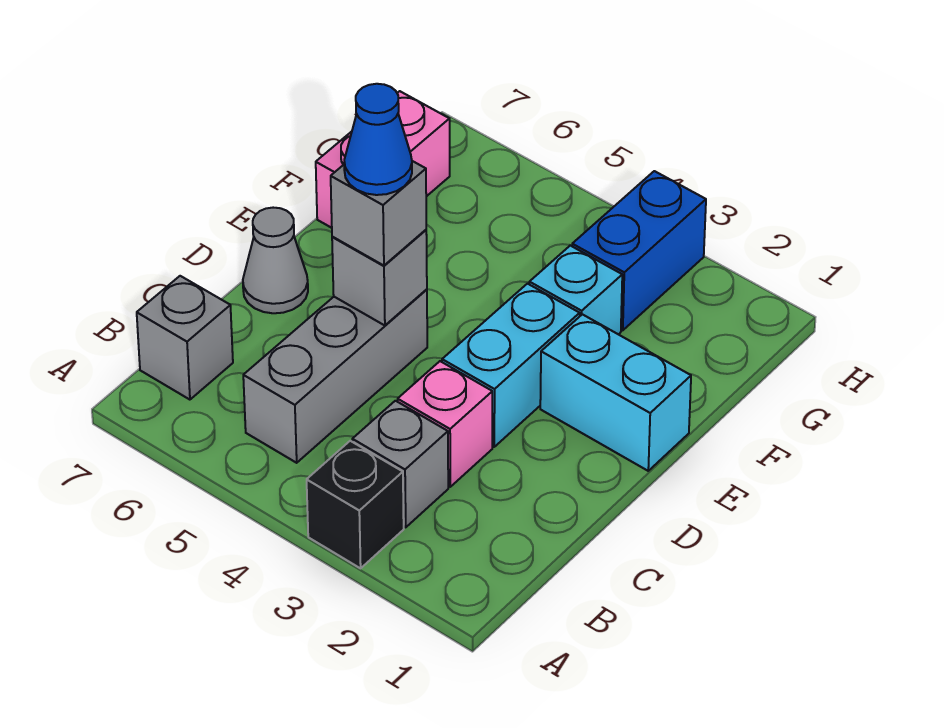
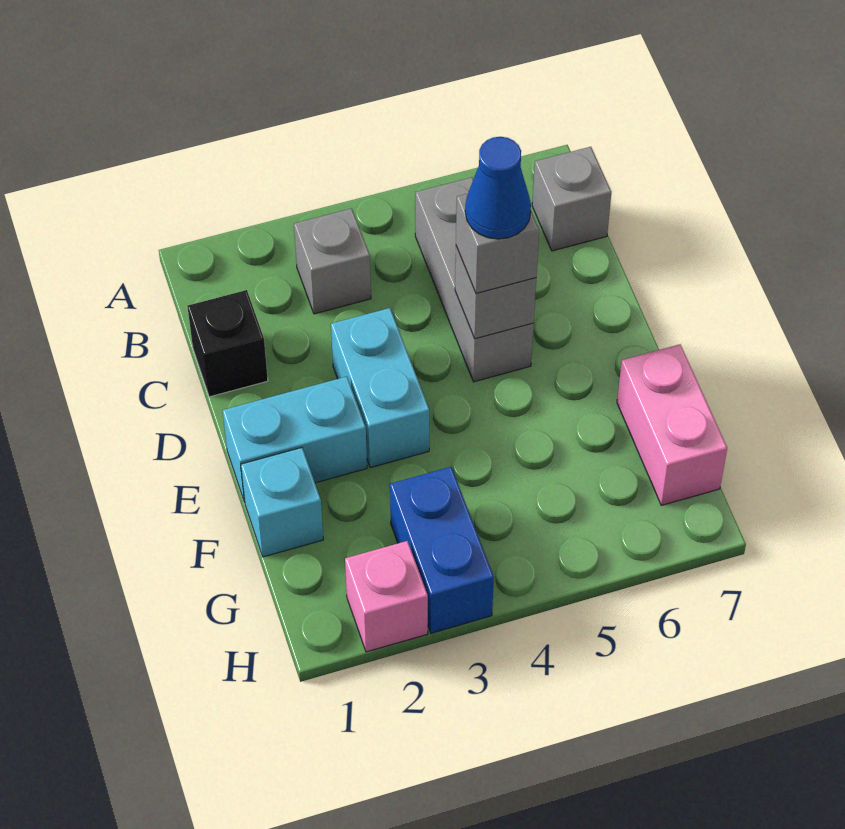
black 1x1 brick [307,441,404,568] -> black 1x1 brick moved to [188,290,268,397]
pink 1x1 brick [398,361,492,487] -> pink 1x1 brick moved to [345,541,428,652]
grey 1x1 cone [243,208,308,313] -> none
cyan 1x1 brick [529,245,622,335] -> cyan 1x1 brick moved to [241,448,323,557]

